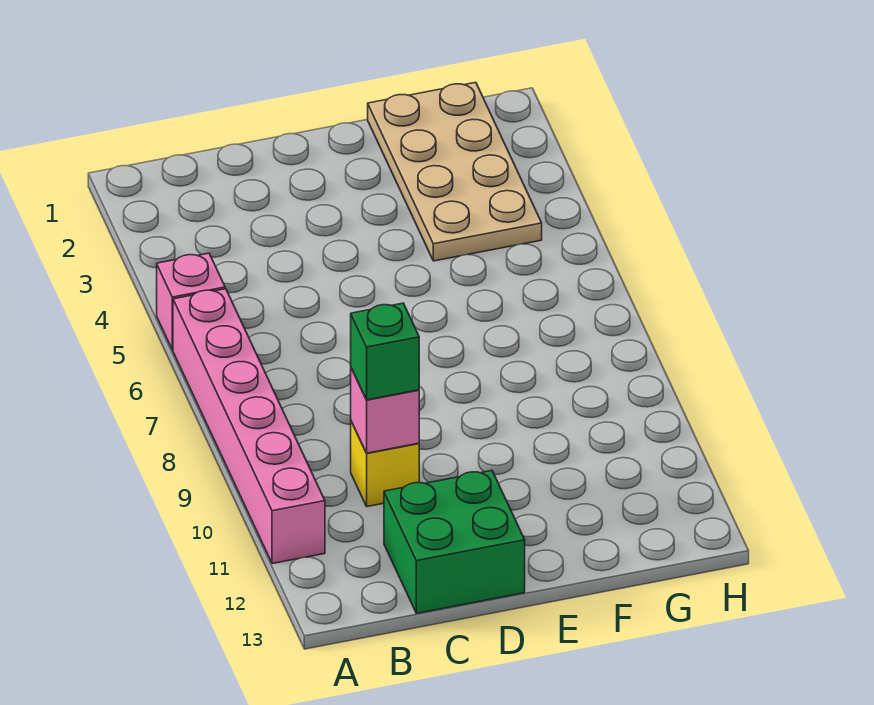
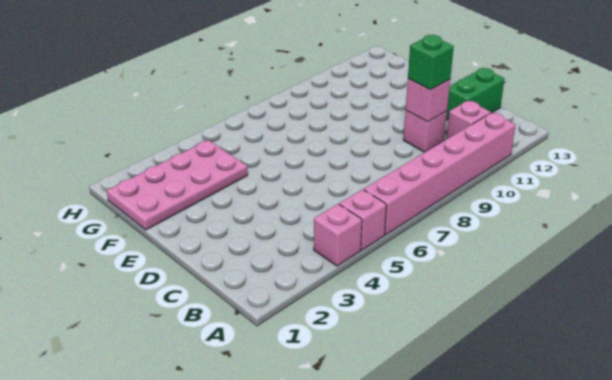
none -> pink 1x1 brick [314,204,362,266]
none -> pink 1x1 brick [446,101,491,139]
yellow 1x1 brick [351,422,419,507] -> pink 1x1 brick [403,111,447,152]
green 2x2 brick [384,471,525,613] -> green 1x2 brick [446,68,505,120]
tan 2x4 plate [368,82,542,261] -> pink 2x4 plate [107,140,248,230]

